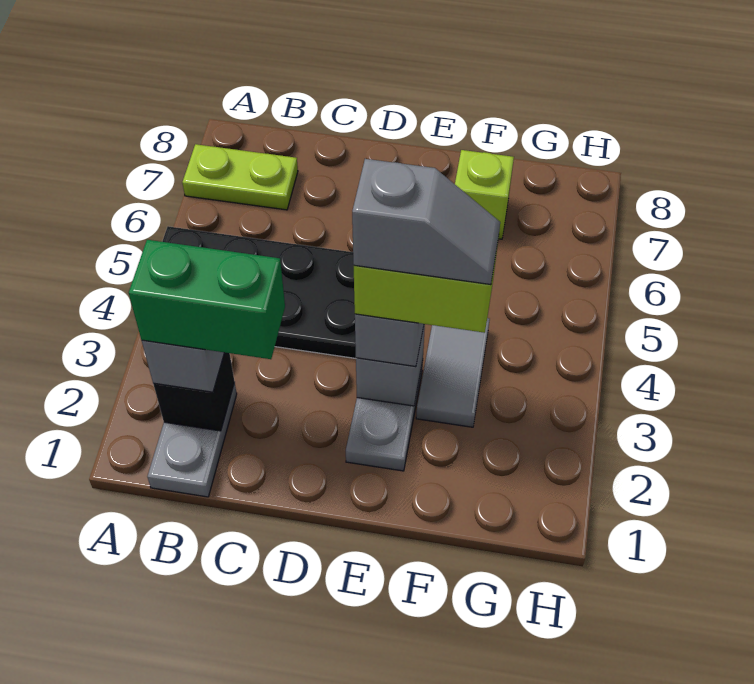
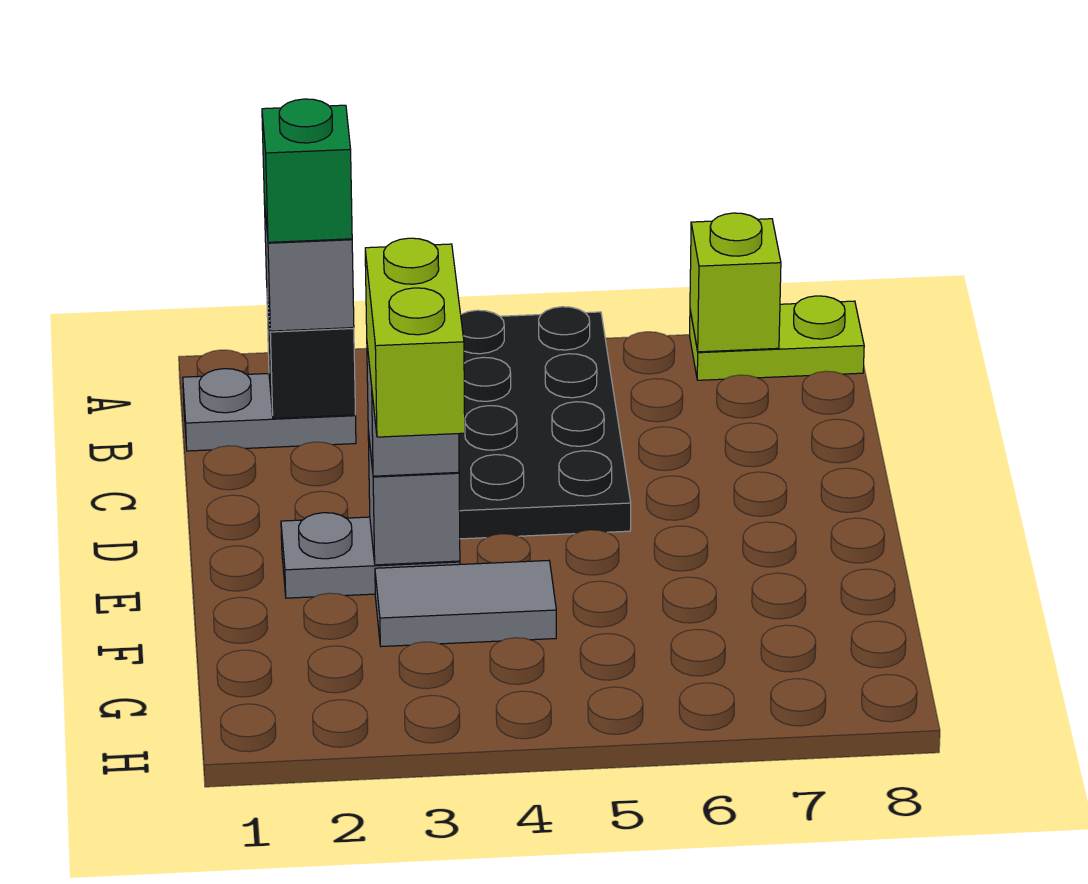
lime 1x2 plate [182,144,298,210] -> lime 1x2 plate turned to [690,296,864,380]
green 1x2 brick [129,240,285,359] -> green 1x1 brick [262,99,352,242]
grey 1x2 slope [352,159,500,285] -> none
lime 1x1 brick [455,150,514,239] -> lime 1x1 brick moved to [690,213,781,352]

